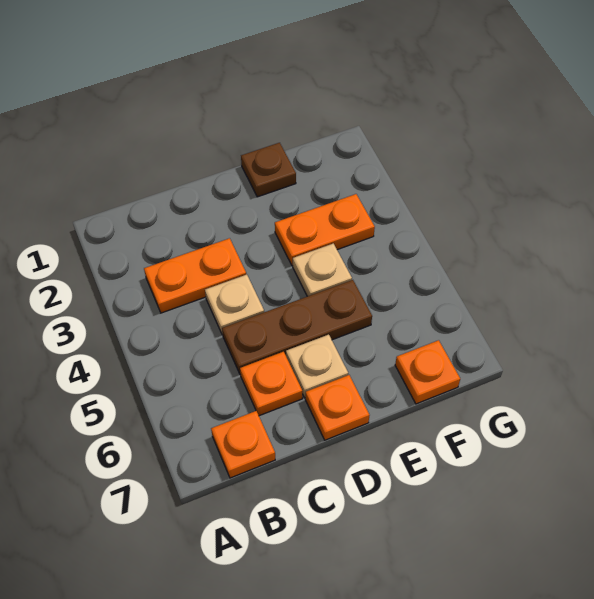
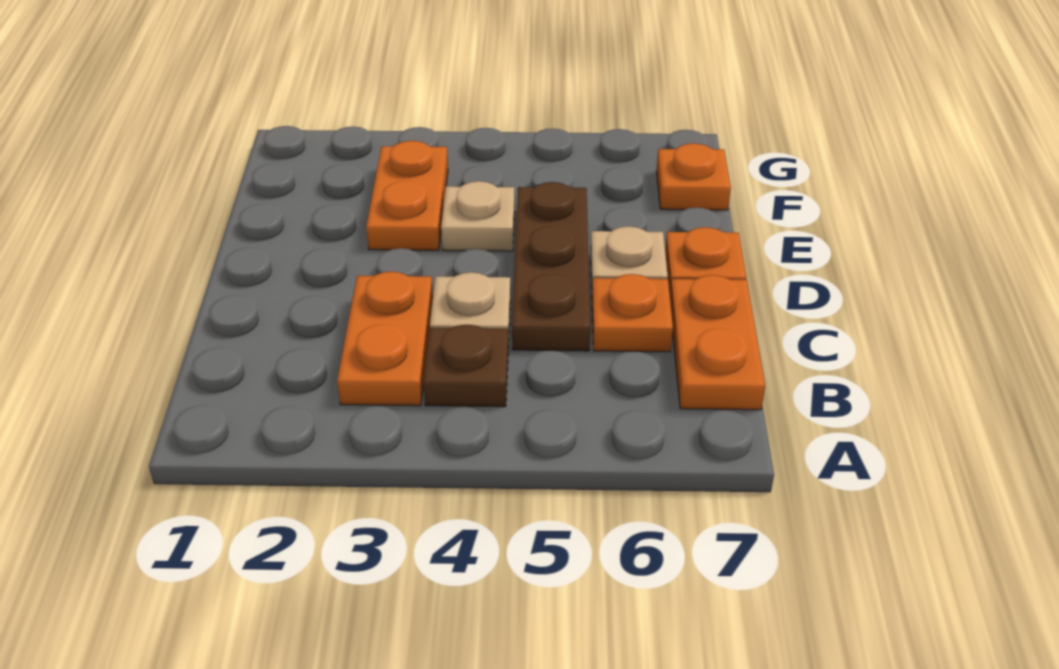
orange 1x1 plate [211,411,275,478] -> orange 1x2 plate [670,275,765,410]
brown 1x1 plate [241,143,296,197] -> brown 1x1 plate moved to [423,325,508,407]

